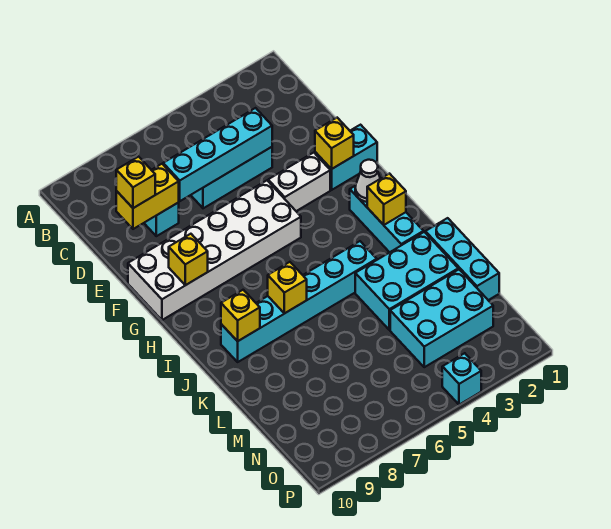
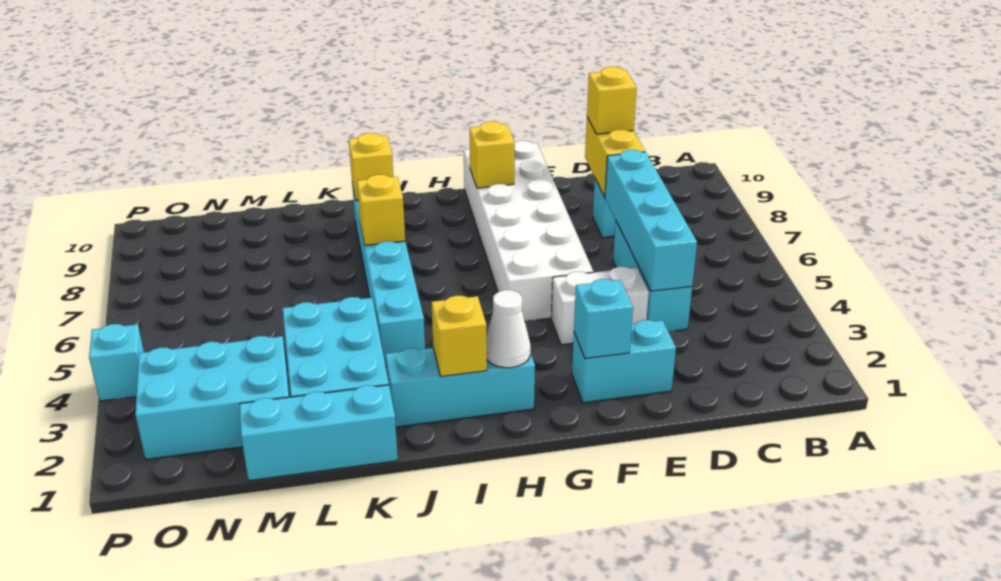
cyan 1x2 brick [315,125,377,190] -> cyan 1x2 brick turned to [572,320,676,403]
yellow 1x1 brick [315,118,354,169] -> cyan 1x1 brick [574,279,633,358]
white 1x2 brick [268,153,330,211] -> white 1x2 brick turned to [551,267,649,345]
cyan 2x3 brick [390,269,493,367] -> cyan 2x3 brick turned to [135,336,290,459]

